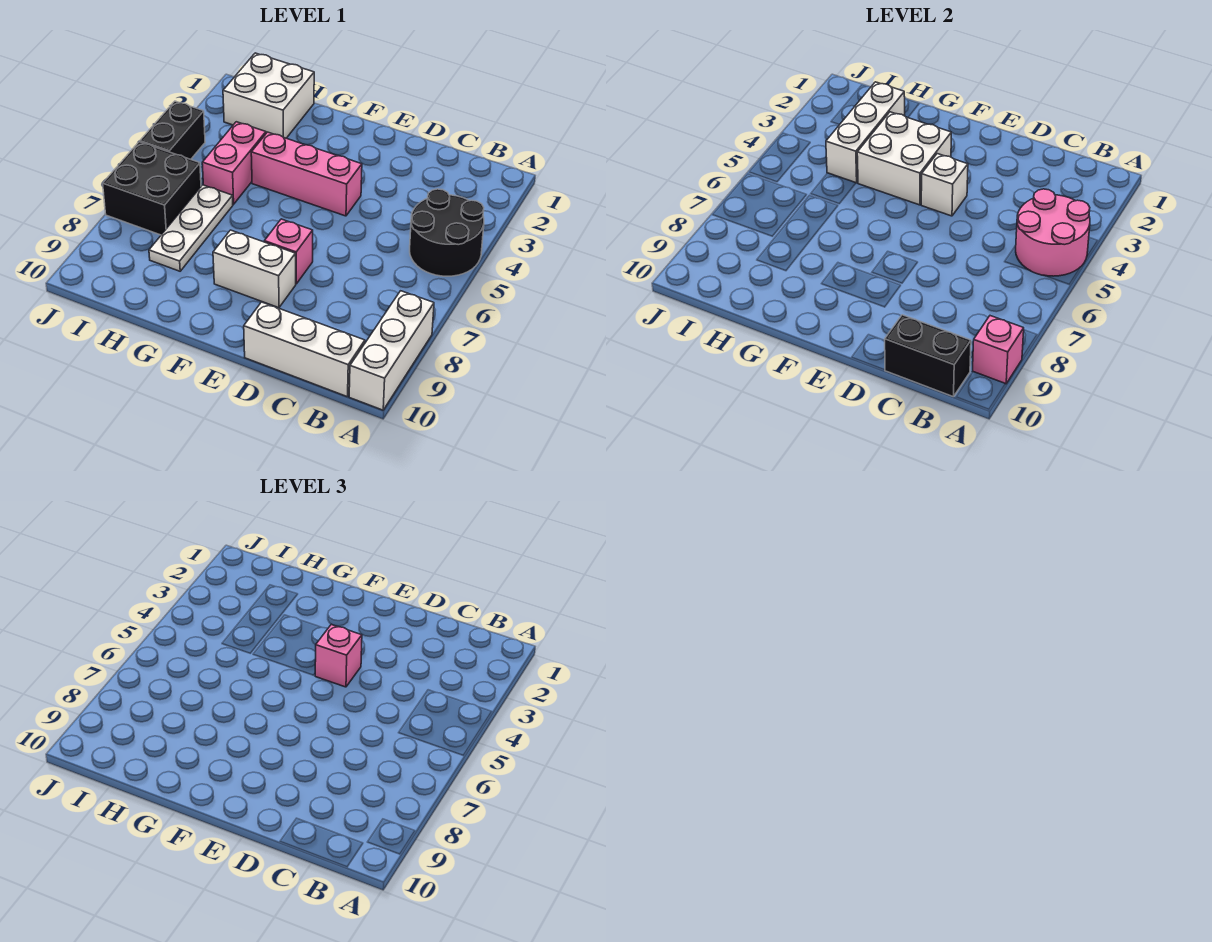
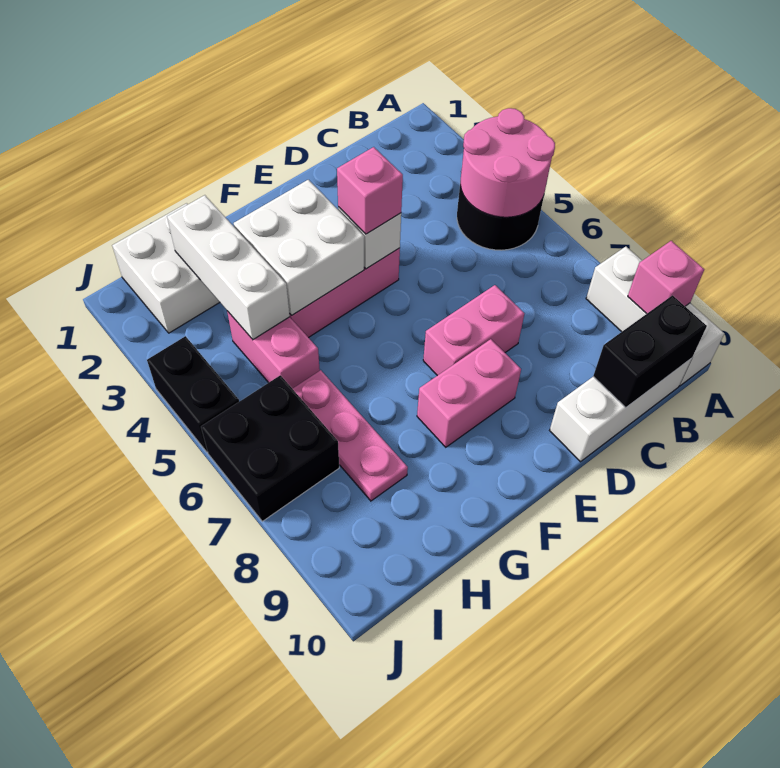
pink 1x1 brick [264,219,313,284] -> pink 1x2 brick [423,285,524,376]
white 1x2 brick [213,230,296,308] -> pink 1x2 brick [417,339,521,447]
white 1x3 plate [149,185,233,271] -> pink 1x3 plate [293,370,408,501]

